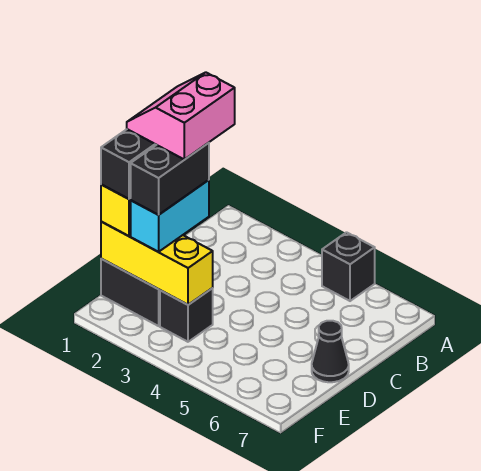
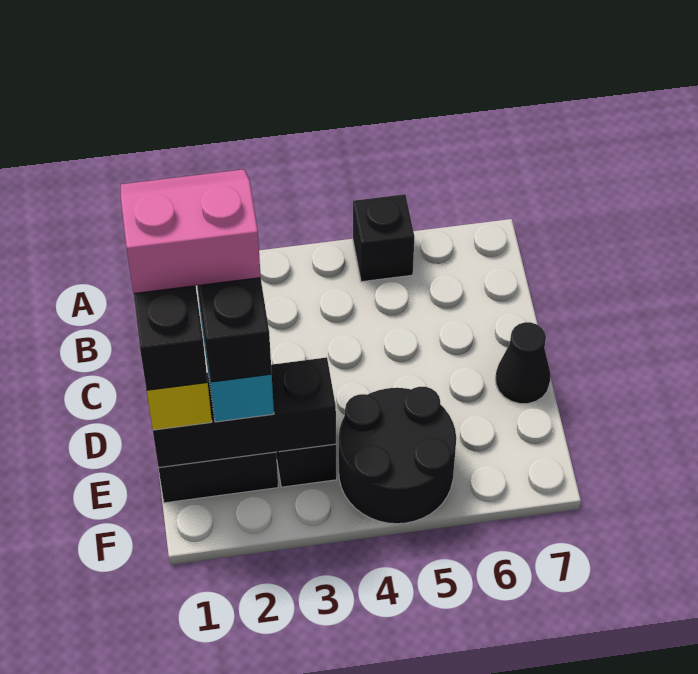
pink 2x2 slope [127,72,235,160] -> pink 2x2 slope turned to [121,169,261,293]
yellow 1x3 brick [101,221,213,305] -> black 1x3 brick [153,357,336,468]
none -> black 2x2 round brick [339,387,456,524]

